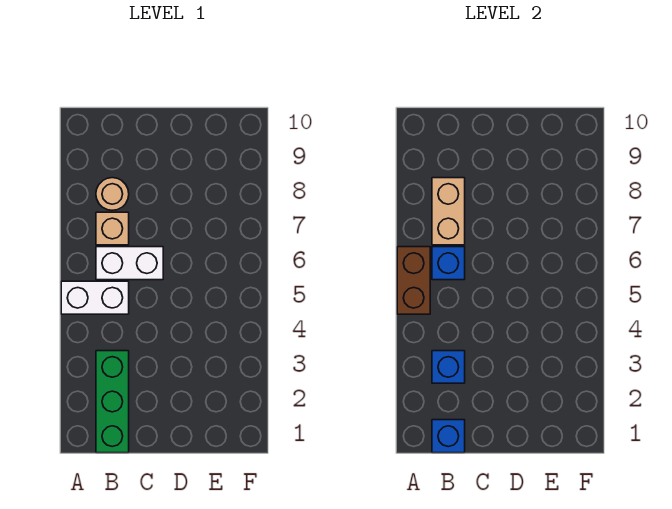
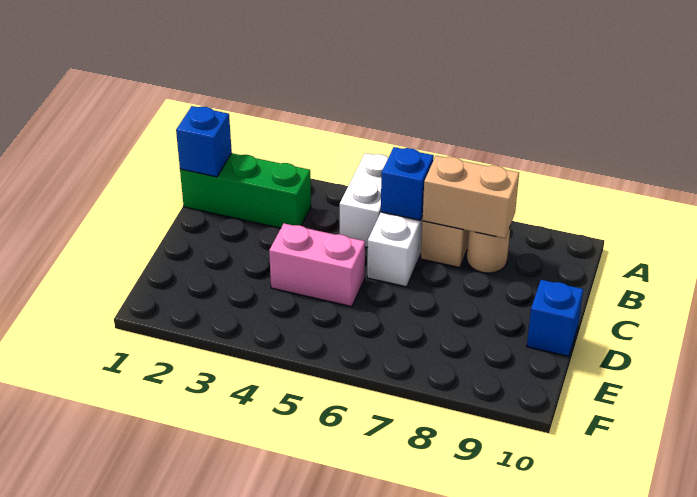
brown 1x2 brick [397,247,430,314] -> none
blue 1x1 brick [432,351,465,383] -> blue 1x1 brick moved to [527,280,583,356]
none -> pink 1x2 brick [269,223,365,307]

